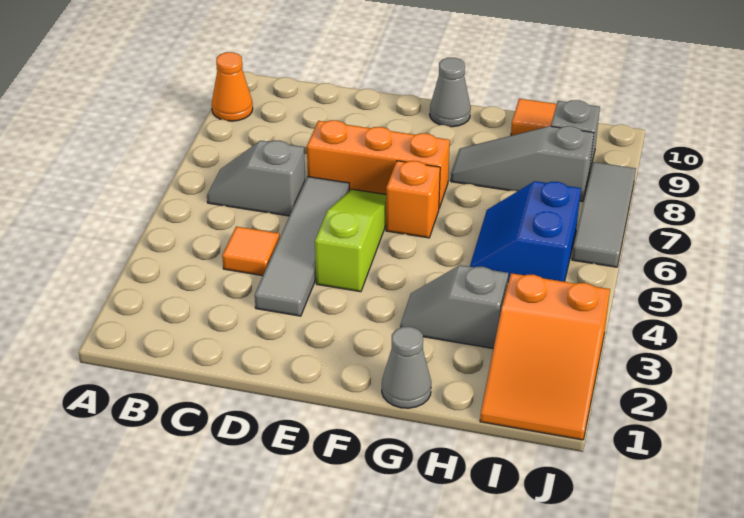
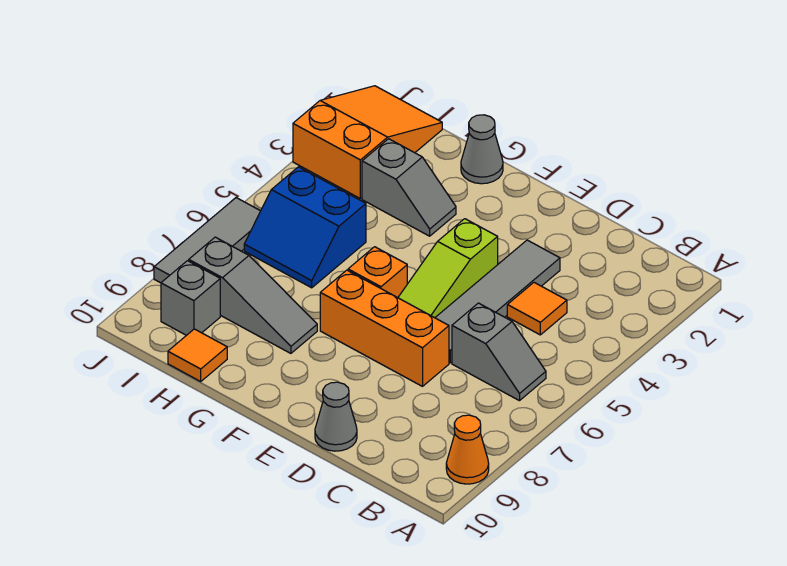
grey 1x1 cone [430,58,471,127] -> grey 1x1 cone moved to [315,382,357,451]
blue 2x2 slope [470,181,581,282] -> blue 2x2 slope turned to [244,167,366,288]

